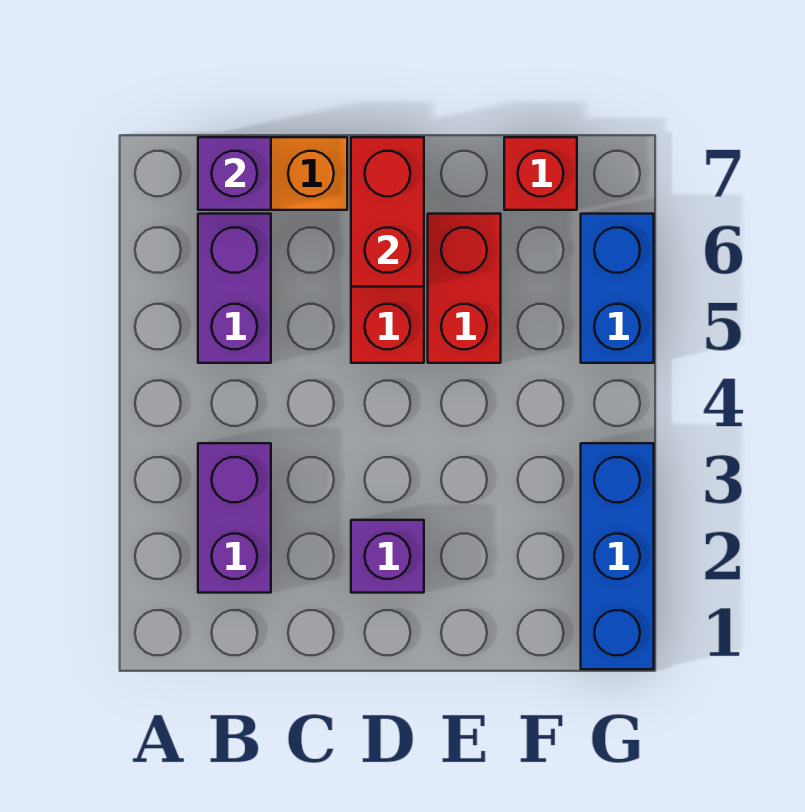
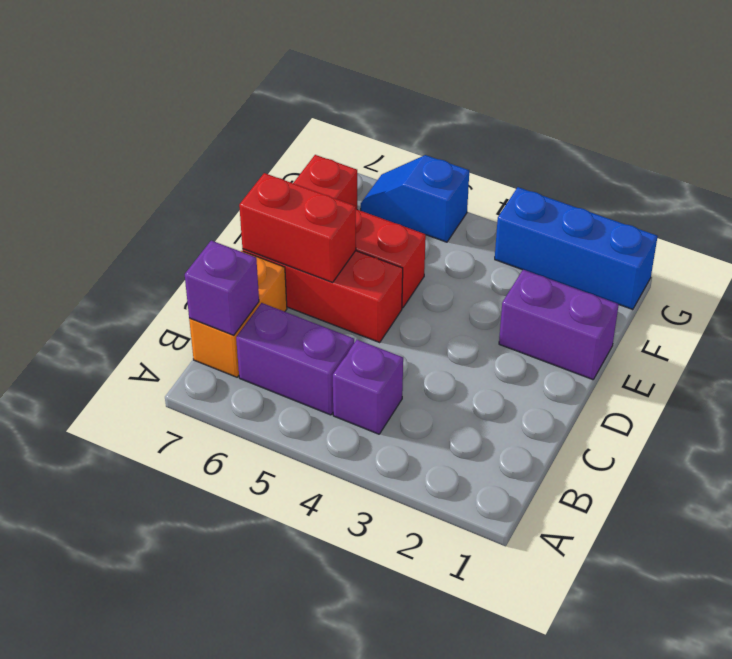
purple 1x2 brick [198,443,271,593] -> purple 1x2 brick moved to [499,270,619,380]
purple 1x1 brick [351,520,424,593] -> purple 1x1 brick moved to [333,340,403,434]
blue 1x2 brick [581,214,654,363] -> blue 1x2 slope [361,155,469,242]

